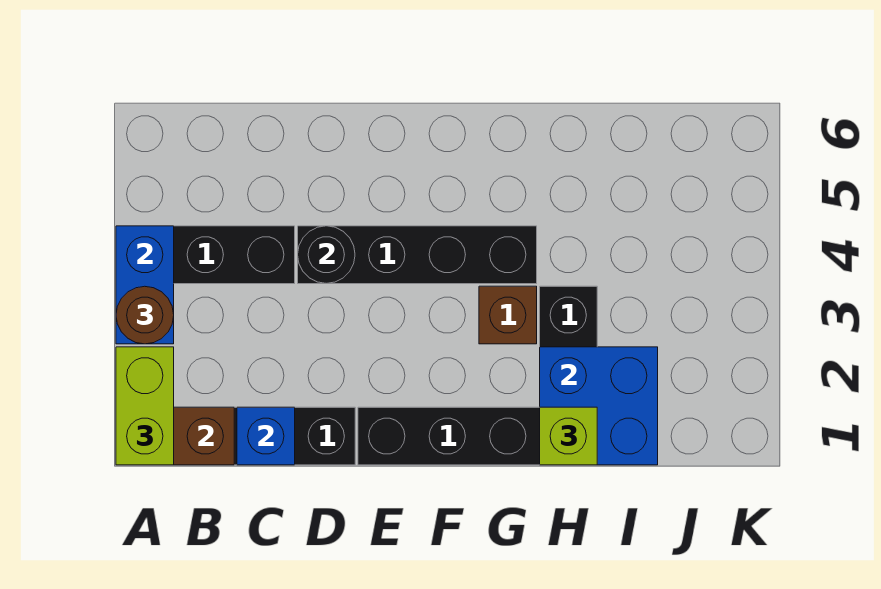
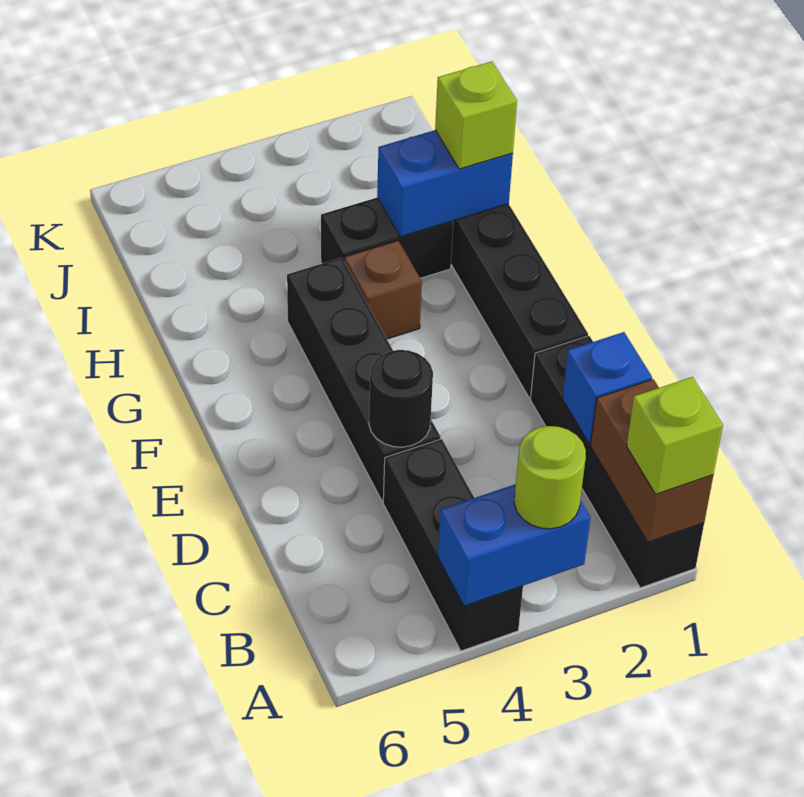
lime 1x2 brick [116,347,174,465] -> lime 1x1 brick [627,377,723,494]
brown 1x1 round brick [116,286,174,344] -> lime 1x1 round brick [514,426,586,529]
blue 2x2 brick [540,347,658,465] -> blue 1x2 brick [377,130,513,237]

